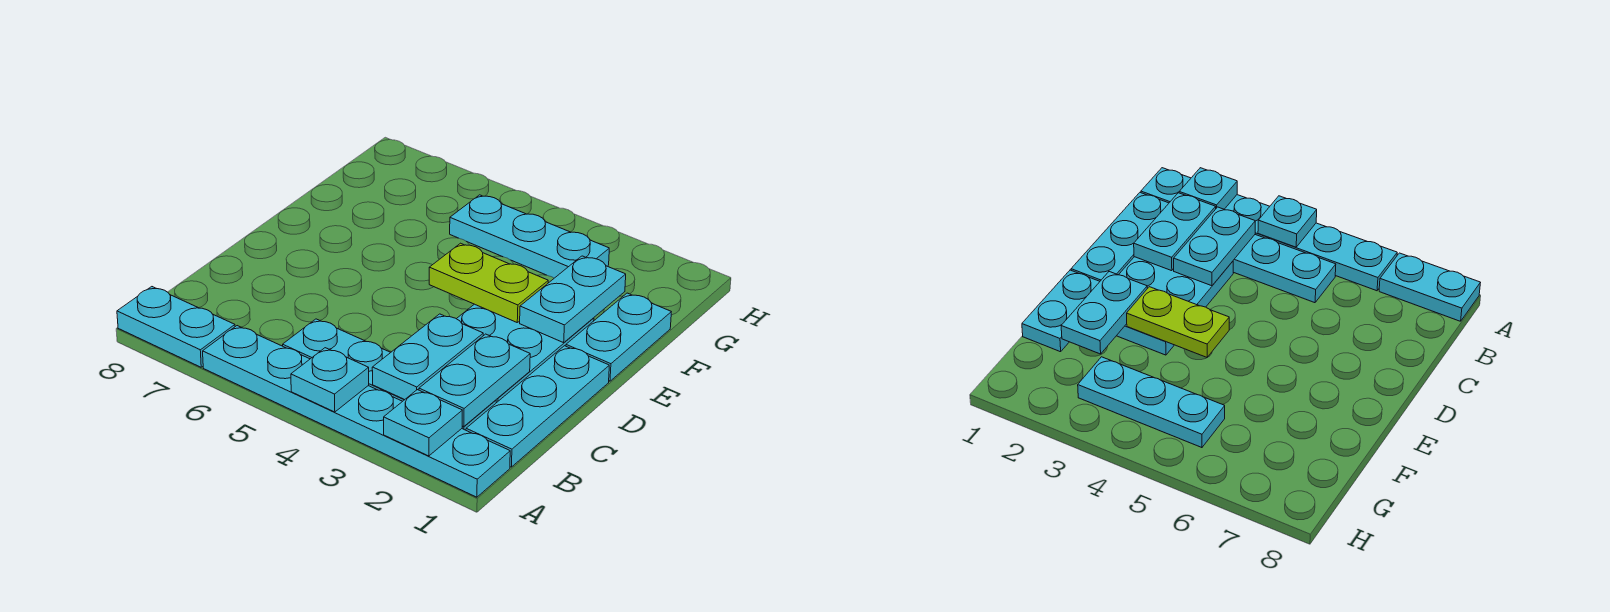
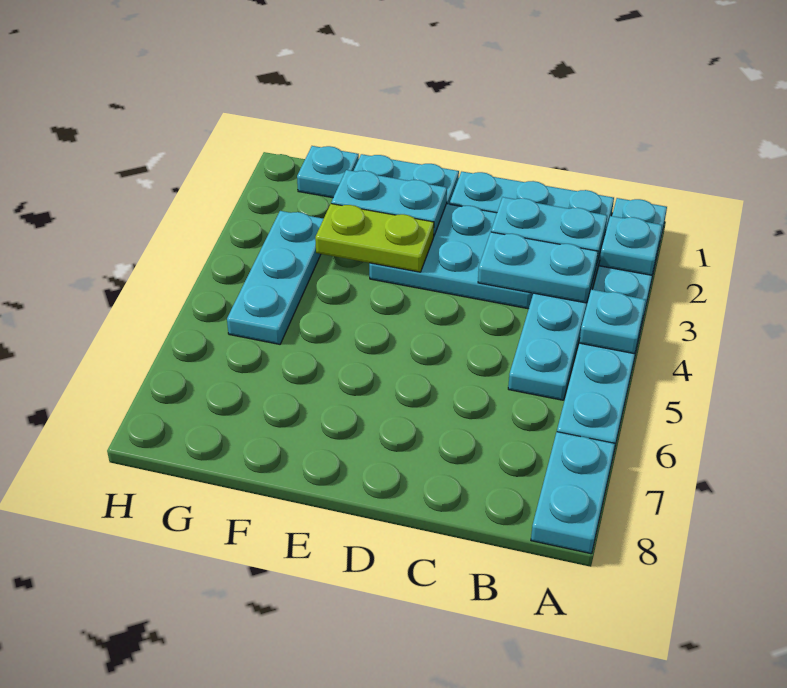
lime 1x2 plate [429,243,548,322] -> lime 1x2 plate turned to [315,204,434,272]
none -> cyan 1x1 plate [297,146,359,198]

